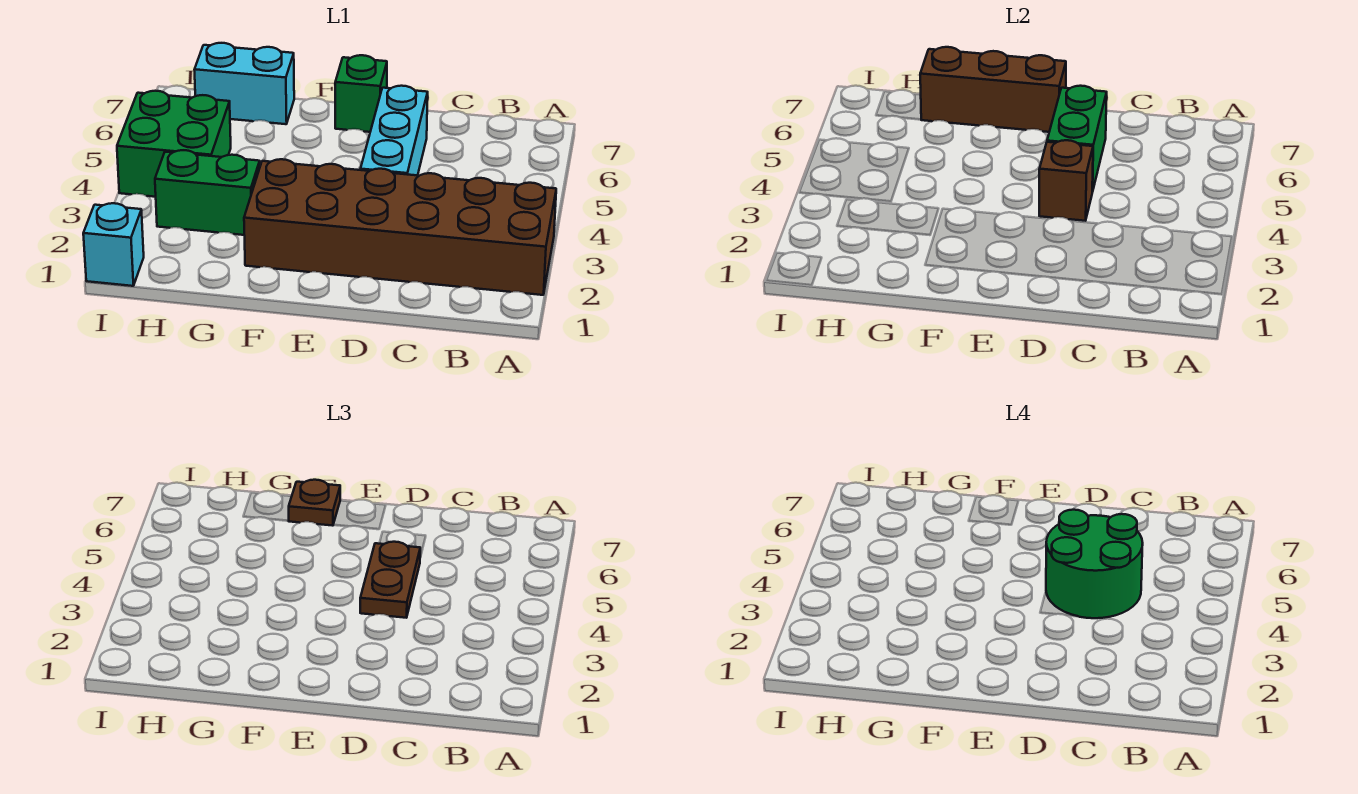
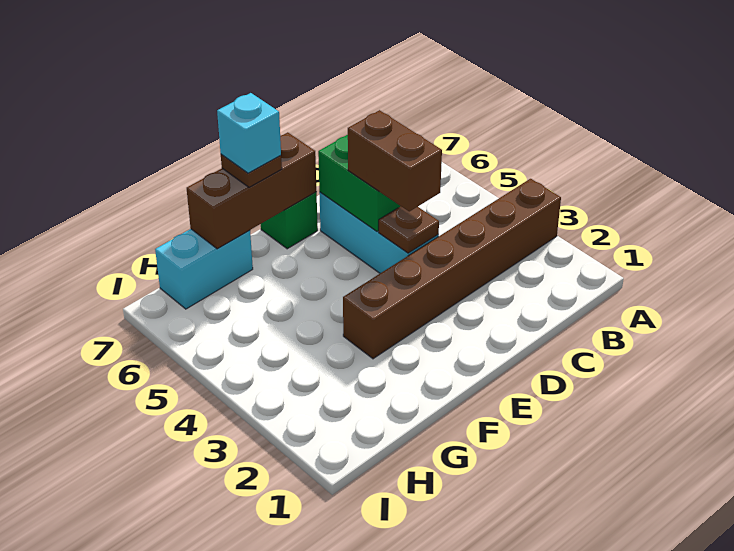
brown 2x6 brick [244,159,556,295] -> brown 1x6 brick [343,179,561,359]
green 2x2 round brick [1046,510,1143,618] -> none
brown 1x1 brick [1039,140,1093,221] -> brown 1x1 plate [379,206,439,253]
brown 1x2 plate [360,542,420,618] -> brown 1x2 brick [348,110,442,212]
green 1x2 brick [155,150,260,235] -> none
green 2x2 brick [117,91,231,197] -> none
cyan 1x1 brick [83,203,144,286] -> cyan 1x1 brick moved to [217,93,281,173]

